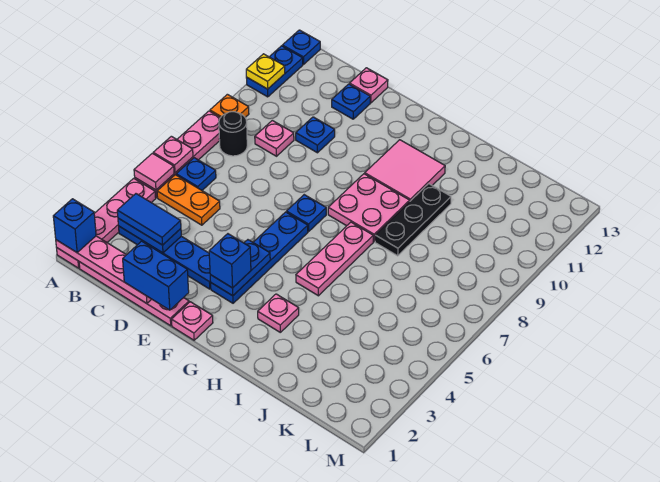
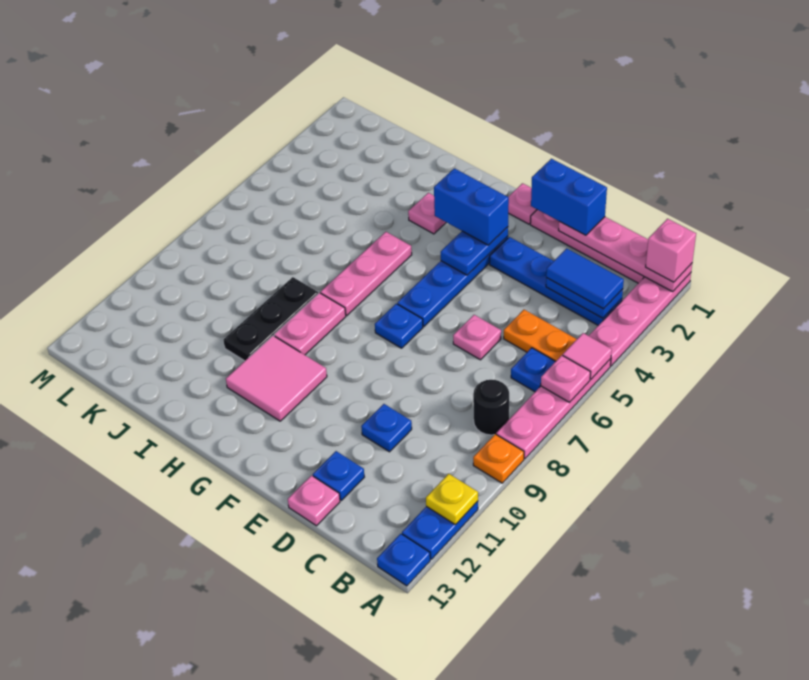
blue 1x1 brick [53,199,96,252] -> pink 1x1 brick [646,219,696,282]
pink 1x1 plate [255,120,294,156] -> pink 1x1 plate moved to [453,315,501,360]
blue 1x1 brick [209,234,251,288] -> blue 1x2 brick [434,168,509,245]
pink 2x2 plate [328,174,410,242] -> pink 1x2 plate [274,293,346,355]

